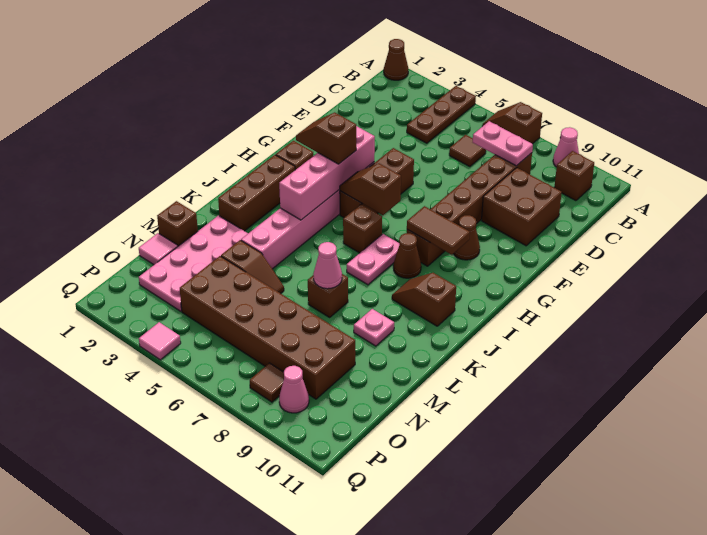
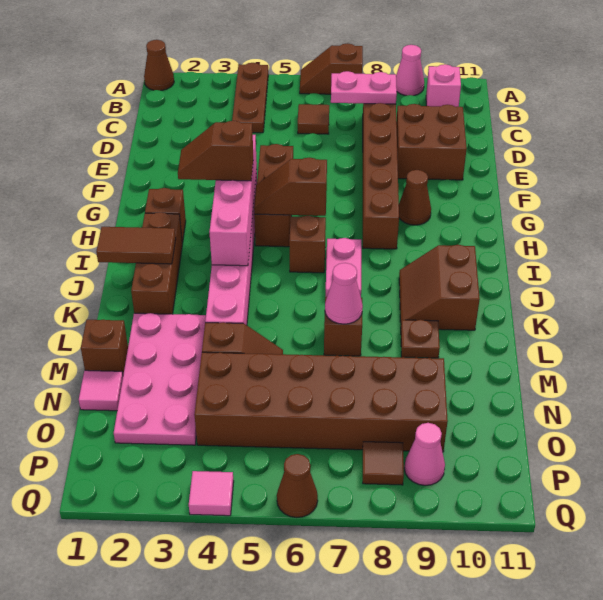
brown 1x1 brick [554,151,594,201] -> pink 1x1 brick [426,64,461,107]
brown 1x2 tile [407,206,470,255] -> brown 1x2 tile moved to [96,227,176,264]
brown 1x1 cone [393,233,421,278] -> brown 1x1 cone moved to [277,454,318,517]
brown 1x2 slope [392,273,456,326] -> brown 2x2 slope [399,245,480,330]
pink 1x1 plate [354,309,394,346] -> brown 1x1 plate [401,320,440,358]

